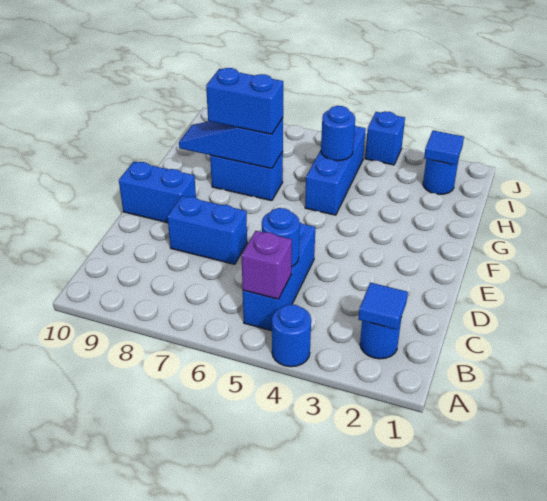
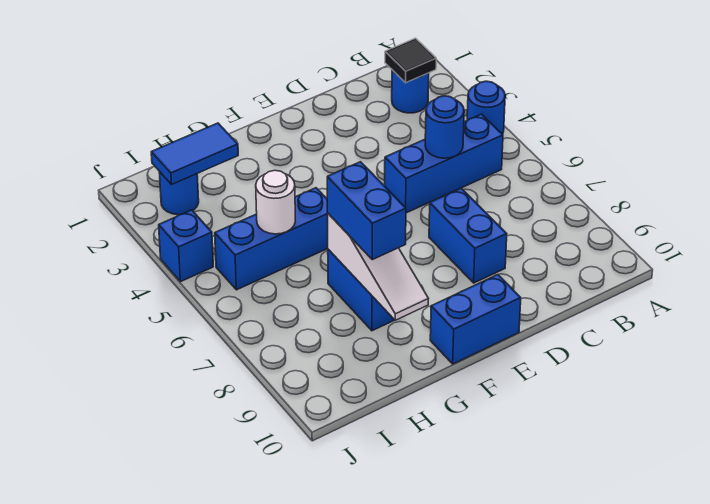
blue 1x1 tile [358,283,408,330] -> black 1x1 tile [385,38,436,83]
purple 1x1 brick [242,231,292,299] -> none
blue 1x2 brick [119,162,196,223] -> blue 1x2 brick turned to [430,275,521,364]
blue 1x3 slope [179,118,283,169] -> white 1x3 slope [328,214,428,320]
blue 1x1 round brick [321,106,355,161] -> white 1x1 round brick [256,170,295,234]
blue 1x1 tile [424,130,464,165] -> blue 1x2 tile [151,123,238,184]

